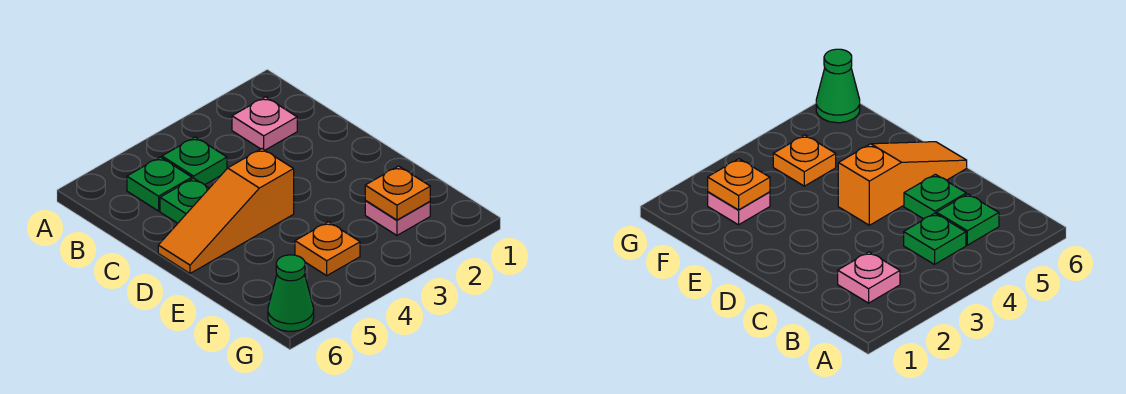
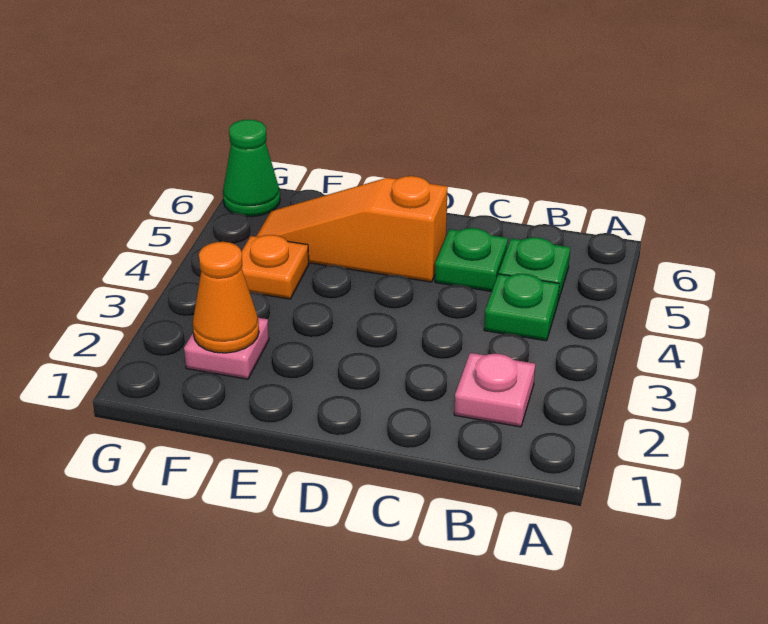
orange 1x3 slope [158,149,294,273] -> orange 1x3 slope turned to [256,176,448,282]
orange 1x1 plate [365,166,430,220] -> orange 1x1 cone [193,242,259,353]

